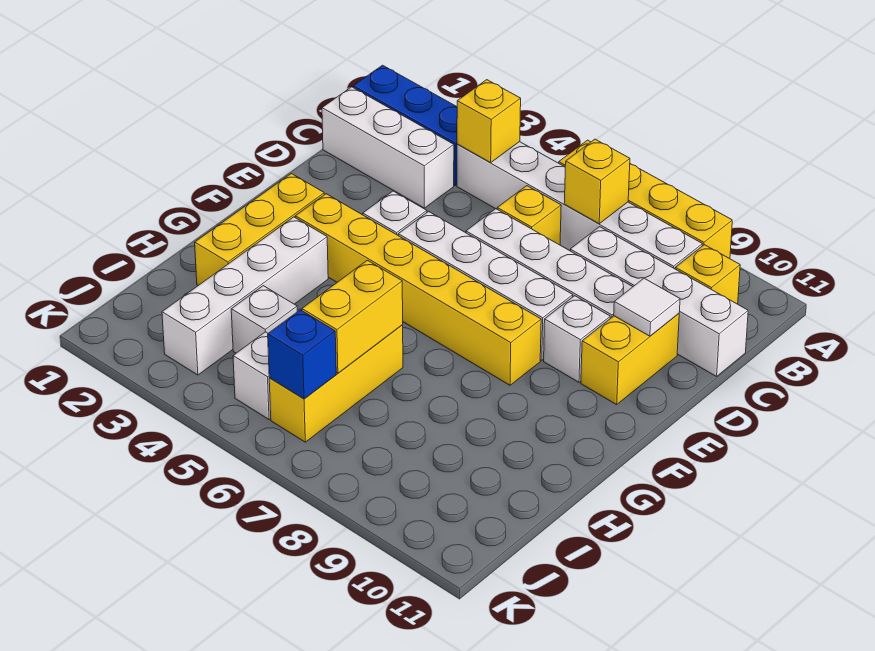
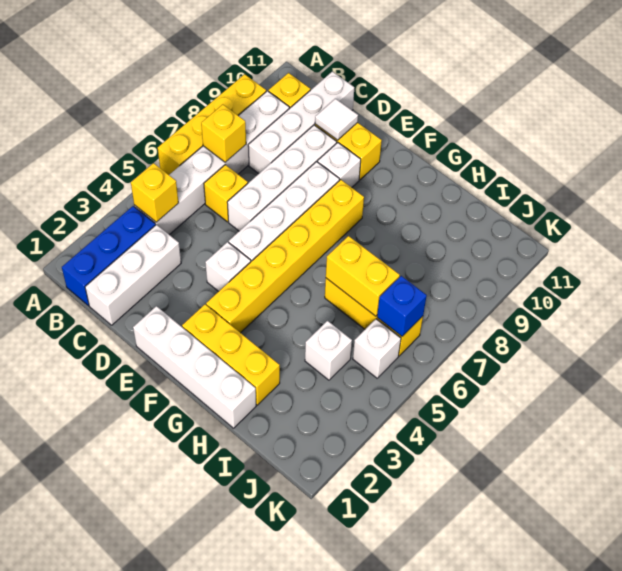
white 1x4 brick [162,217,328,375] -> white 1x4 brick moved to [133,306,256,428]

